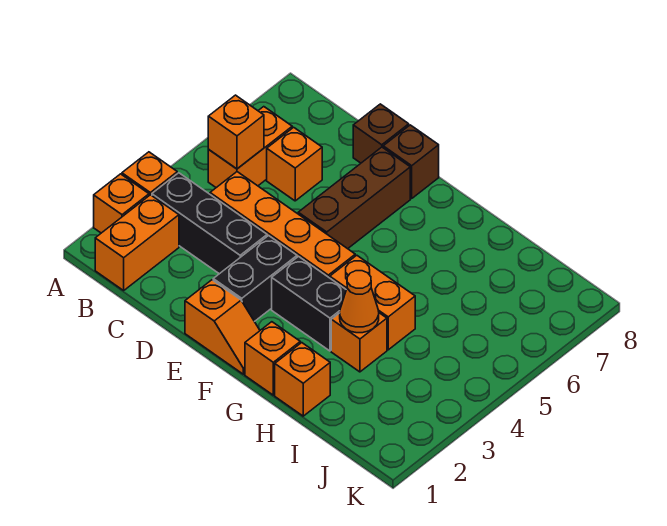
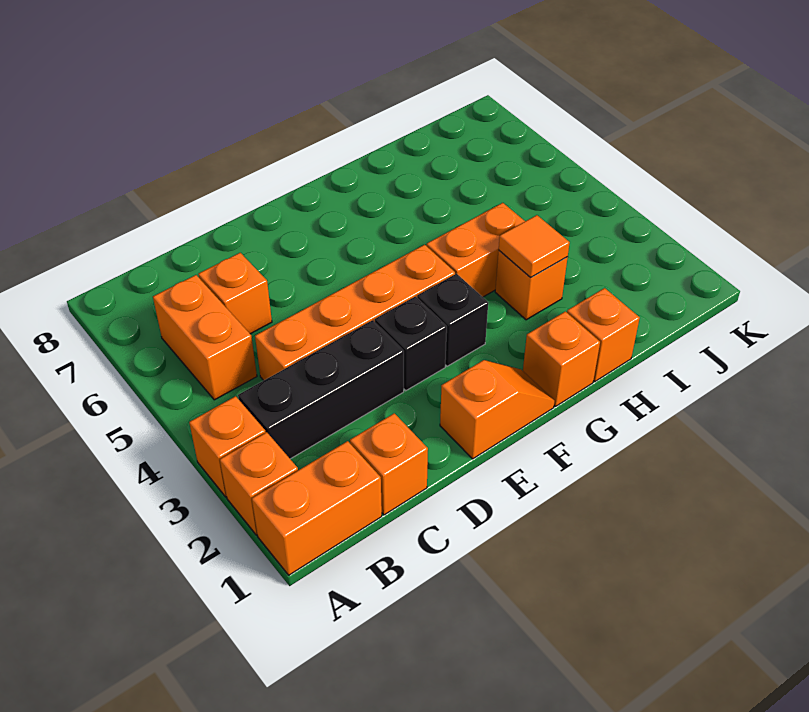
orange 1x2 brick [95,195,179,290] -> orange 1x2 brick turned to [252,441,382,575]
orange 1x1 brick [208,95,264,169] -> orange 1x1 brick moved to [350,413,428,515]
brown 1x1 brick [353,104,409,163] -> none
black 1x2 brick [213,236,297,321] -> black 1x1 brick [375,297,447,391]
brown 1x3 brick [298,147,410,249] -> none
brown 1x1 brick [383,125,439,198] -> none
black 1x2 brick [272,257,346,351] -> black 1x1 brick [417,274,488,366]
orange 1x1 cone [340,271,379,333] -> orange 1x1 tile [499,215,570,278]

